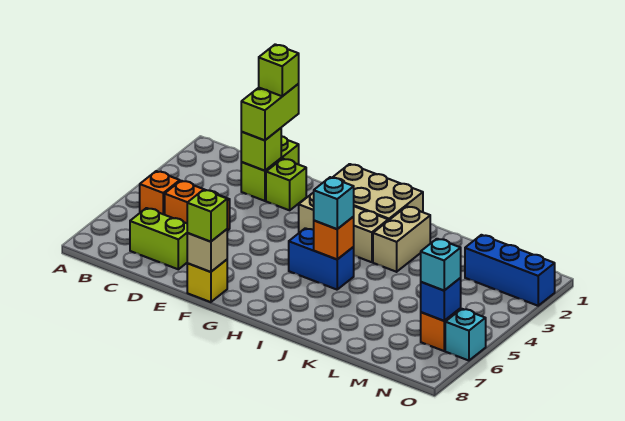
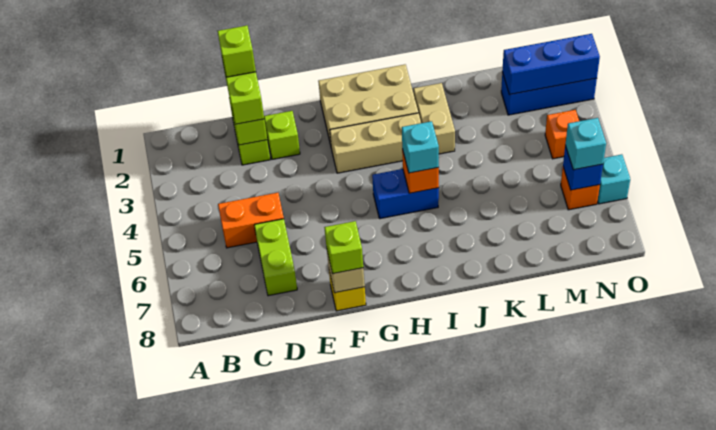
orange 1x1 brick [140,171,180,215] -> orange 1x1 brick moved to [545,110,579,159]
lime 1x2 brick [130,208,187,269] -> lime 1x2 brick turned to [254,219,297,296]
none -> blue 1x3 brick [502,34,600,95]

